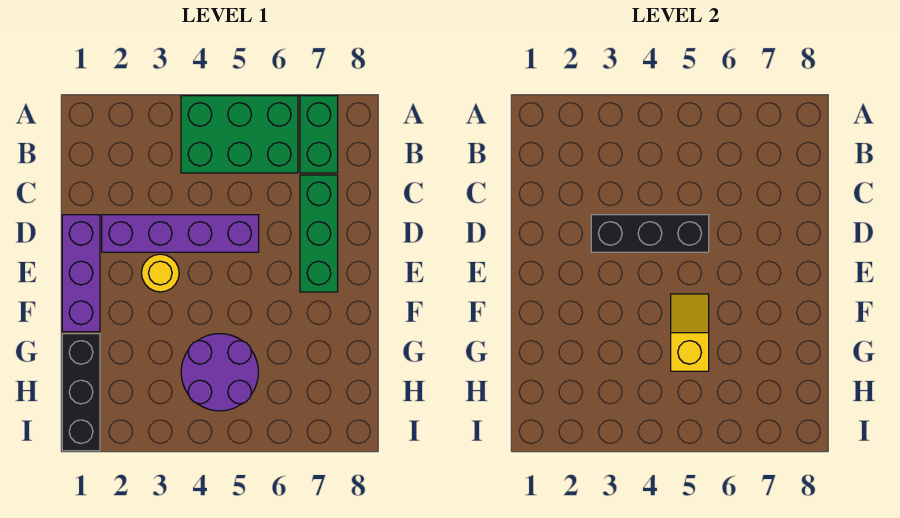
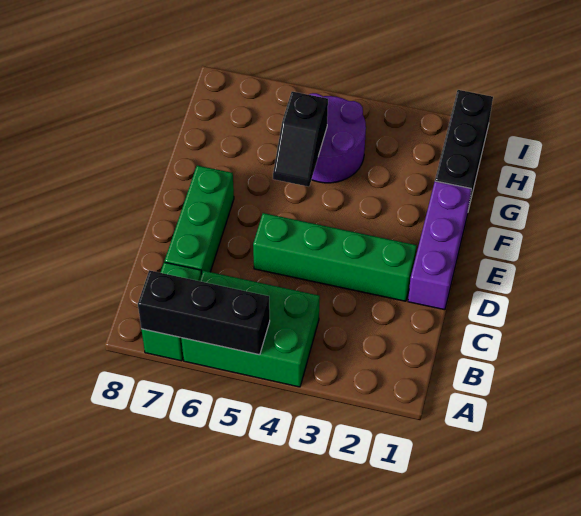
purple 1x4 brick [102,215,259,252] -> green 1x4 brick [253,213,417,301]
black 1x3 brick [591,215,709,252] -> black 1x3 brick moved to [138,270,270,355]
yellow 1x1 round brick [142,254,179,292] -> none
yellow 1x2 slope [671,294,709,371] -> black 1x2 slope [273,92,328,187]

